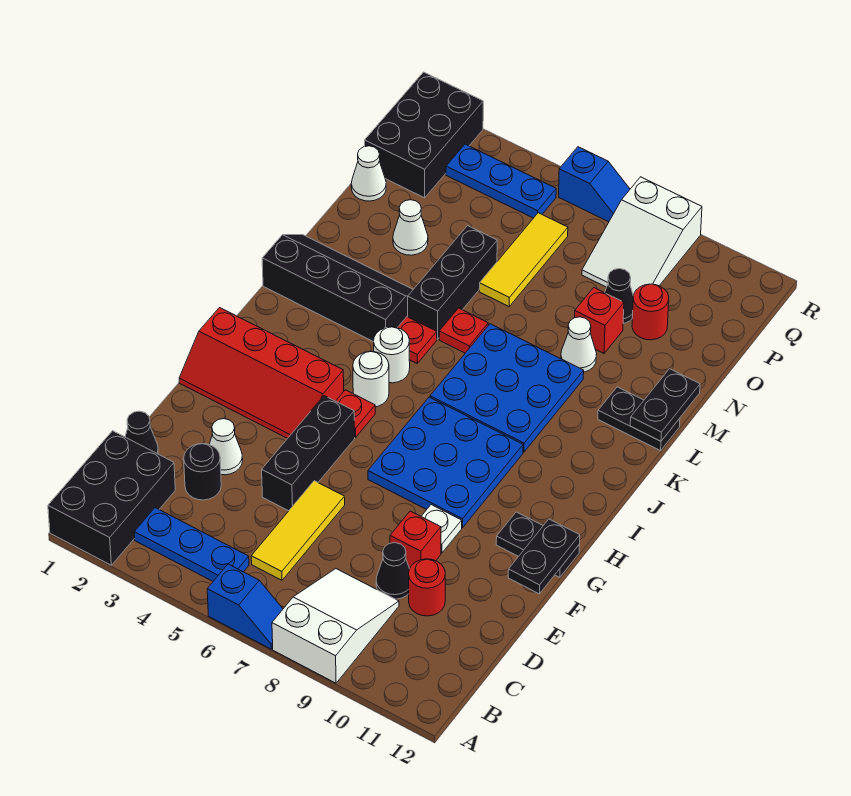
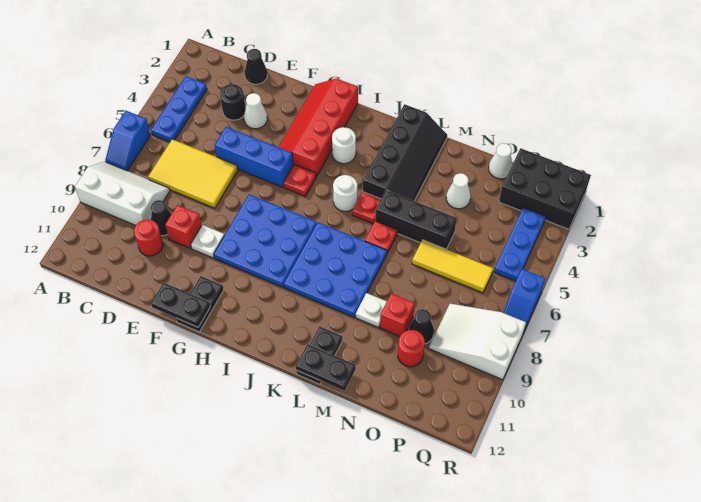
black 2x3 brick [48,431,175,565] -> none
white 2x3 slope [272,569,399,683] -> white 2x3 slope turned to [75,162,170,225]
yellow 1x3 tile [251,481,345,580] -> yellow 2x3 tile [148,139,238,208]
black 1x3 brick [262,396,355,511] -> blue 1x3 brick [215,127,293,187]
white 1x1 round brick [353,351,389,407] -> white 1x1 round brick moved to [332,127,356,164]
white 1x1 cone [561,317,597,372] -> white 1x1 plate [356,293,387,327]

